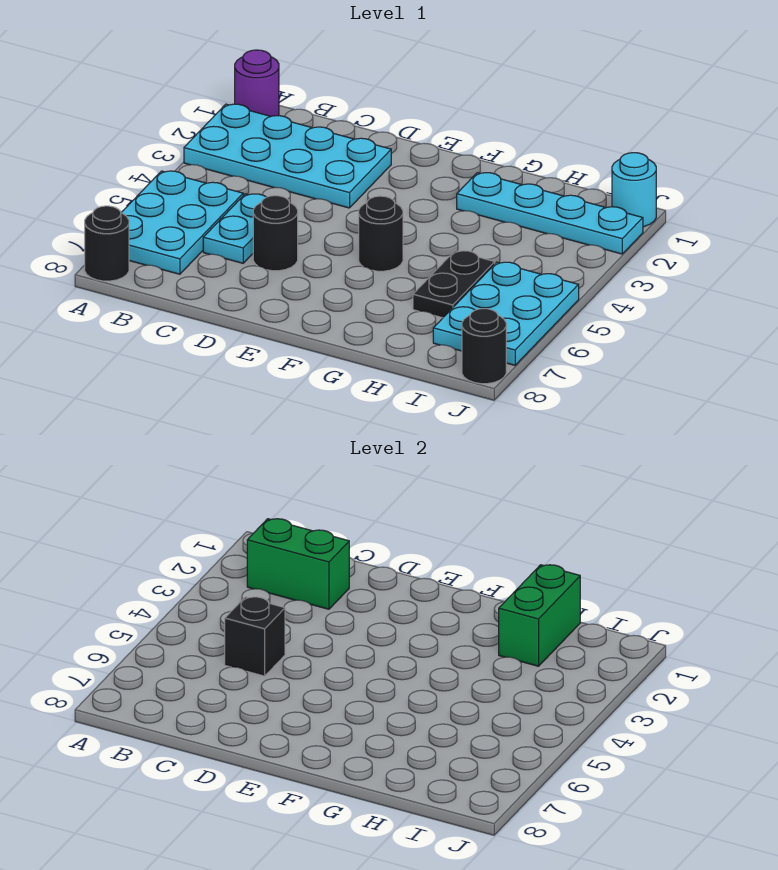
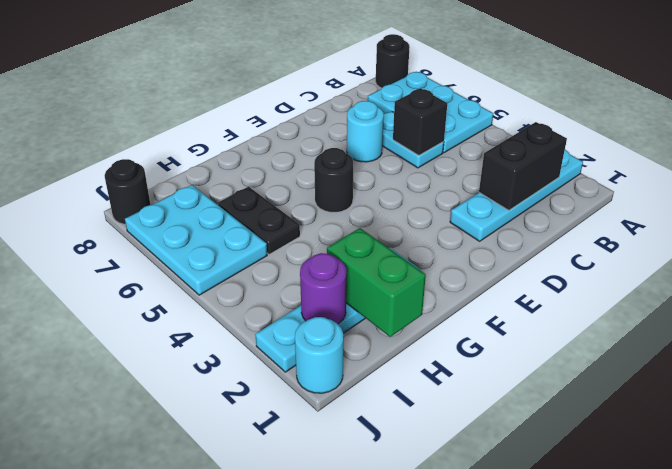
purple 1x1 round brick [235,50,279,116] -> purple 1x1 round brick moved to [300,253,346,324]
cyan 2x4 plate [184,104,391,208] -> cyan 1x4 plate [450,150,583,241]
green 1x2 brick [247,519,349,609] -> black 1x2 brick [479,122,567,210]
black 1x1 round brick [253,196,298,271] -> cyan 1x1 round brick [347,101,384,162]

